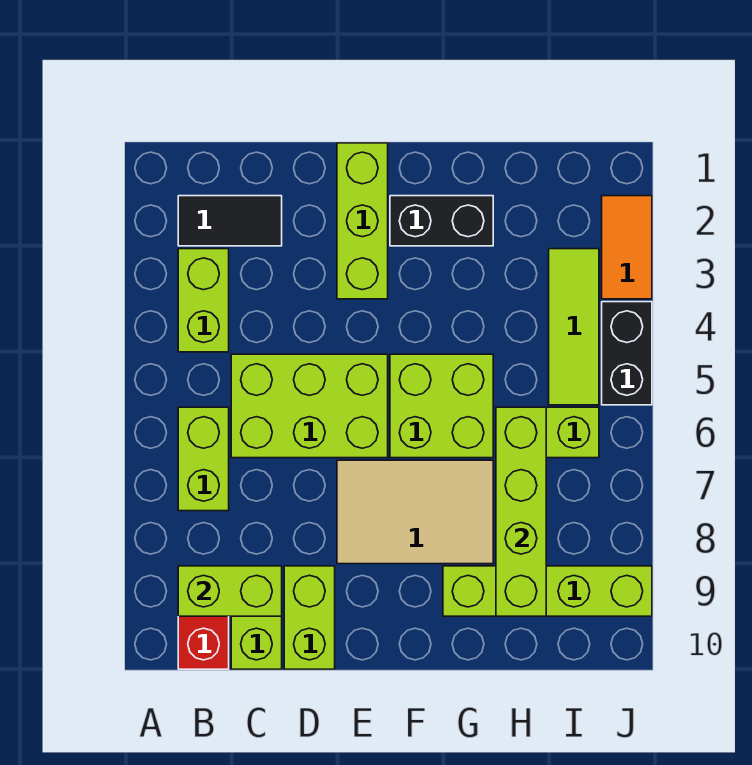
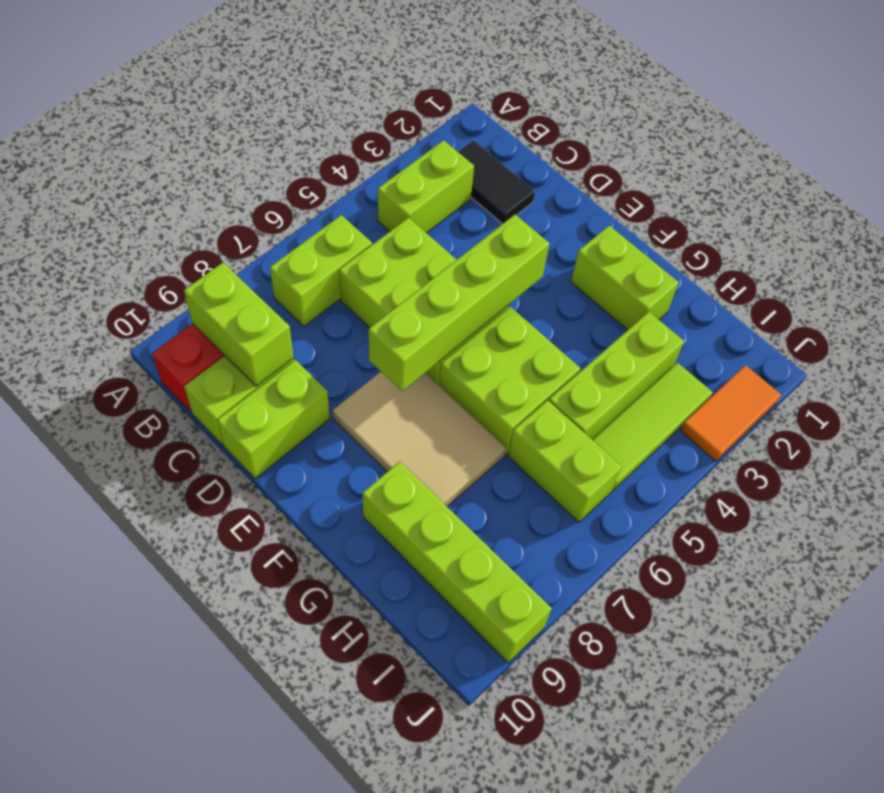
lime 1x3 brick [337,143,388,299] -> lime 1x3 brick moved to [549,312,684,440]
black 1x2 brick [390,196,493,246] -> lime 1x2 brick [571,226,679,330]
lime 1x4 brick [496,407,546,616] -> lime 1x4 brick moved to [369,215,549,391]
black 1x2 brick [602,302,652,405] -> none

